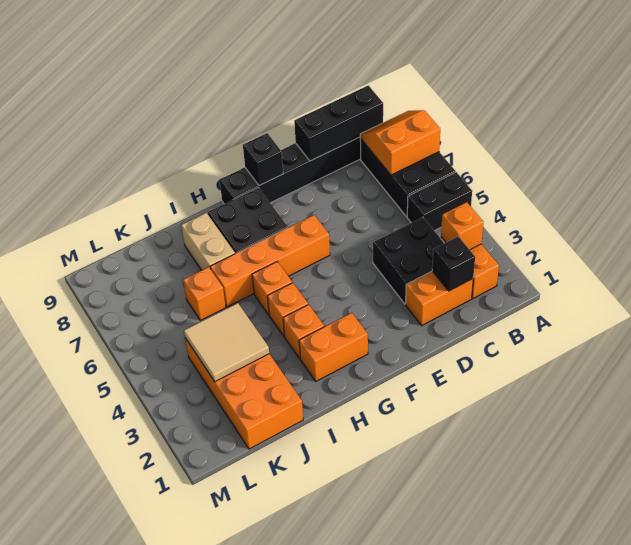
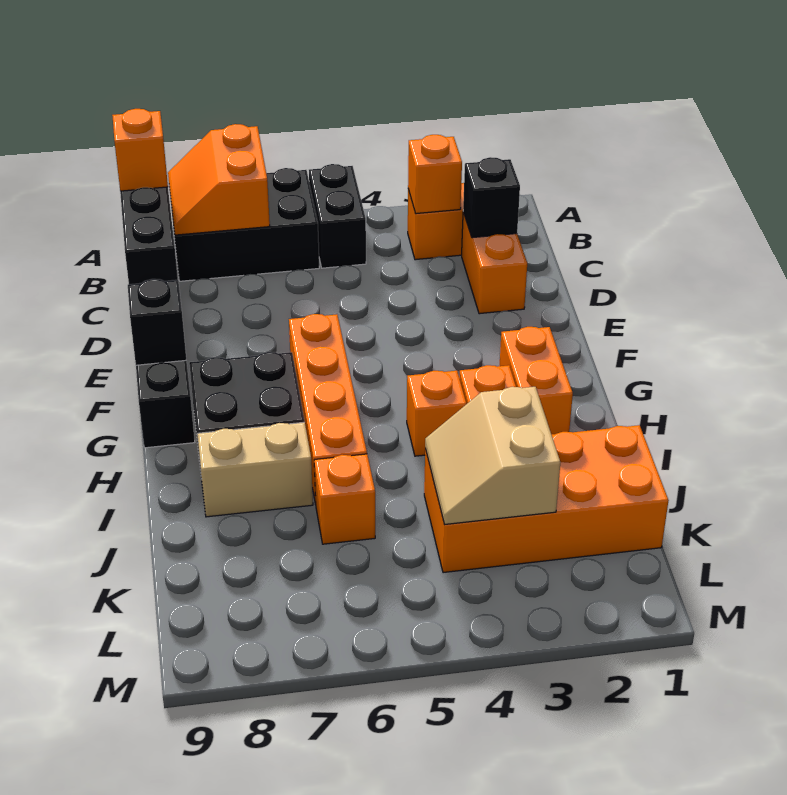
black 2x2 brick [373,217,444,304] -> none
orange 1x1 brick [252,262,292,315] -> orange 1x1 brick moved to [112,109,168,191]
tan 2x2 tile [184,303,269,382] -> tan 2x2 slope [425,387,560,525]

